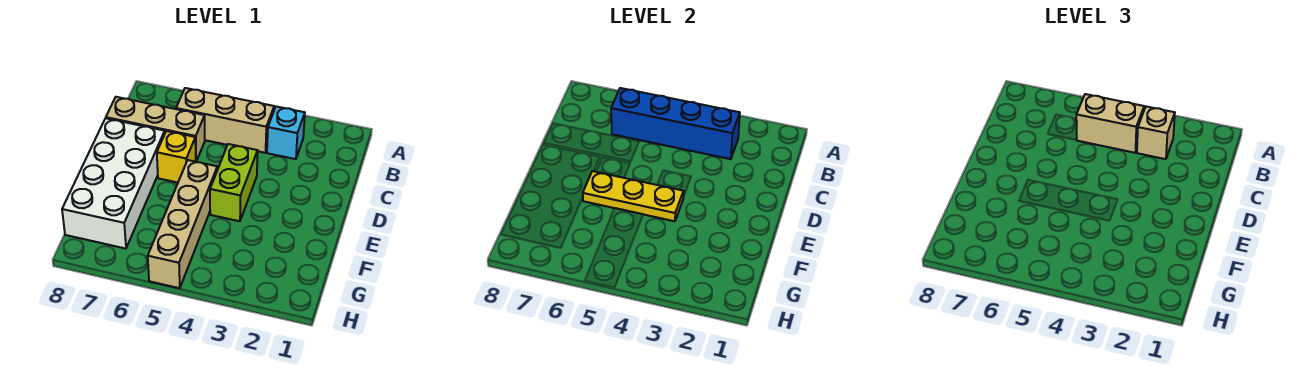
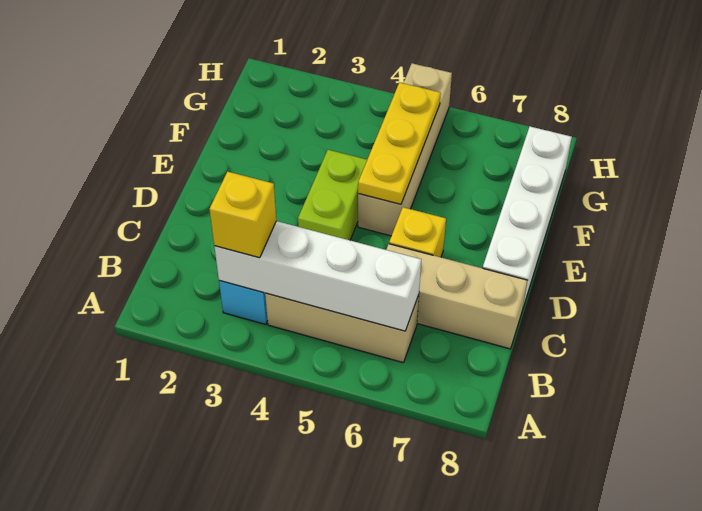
blue 1x4 brick [611,88,740,159] -> white 1x4 brick [214,221,421,331]
tan 1x1 brick [1137,107,1175,159] -> yellow 1x1 brick [210,172,276,258]
tan 1x2 brick [1076,94,1144,153] -> none
white 2x4 brick [62,118,165,249] -> white 1x4 brick [483,126,572,310]
yellow 1x3 plate [583,171,684,221] -> yellow 1x3 plate turned to [358,83,441,204]

